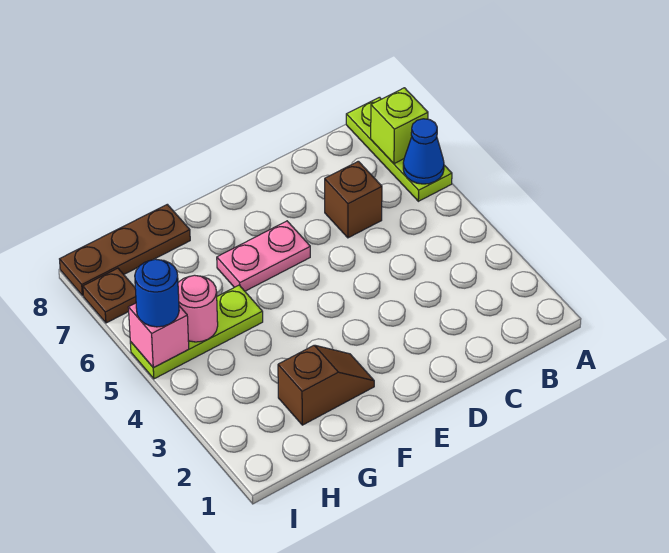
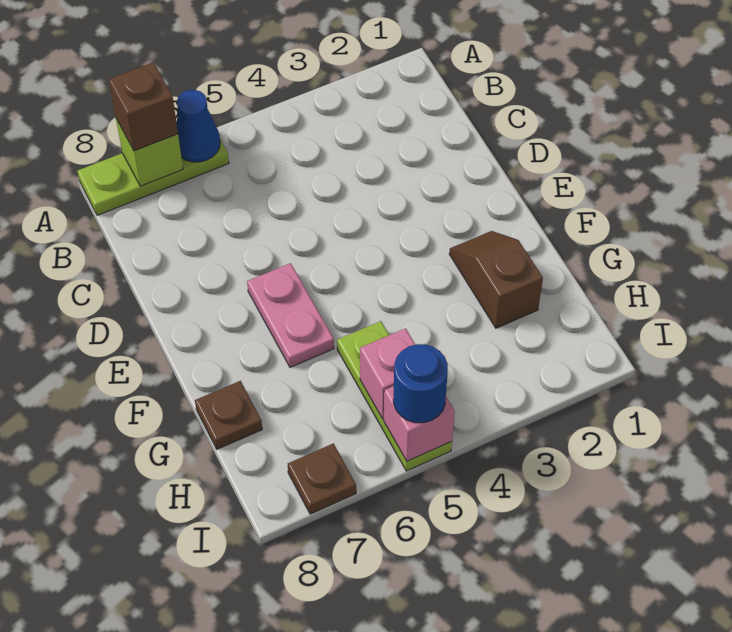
brown 1x1 brick [325,161,382,238] -> brown 1x1 brick moved to [109,63,178,151]
brown 1x3 plate [60,204,190,296] -> brown 1x1 plate [195,381,262,449]
pink 1x1 round brick [178,275,218,342] -> pink 1x1 brick [360,328,415,419]

